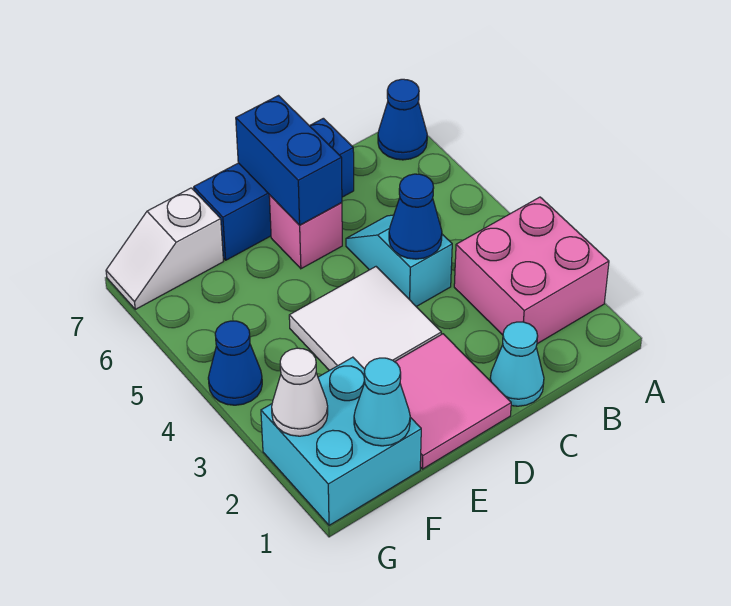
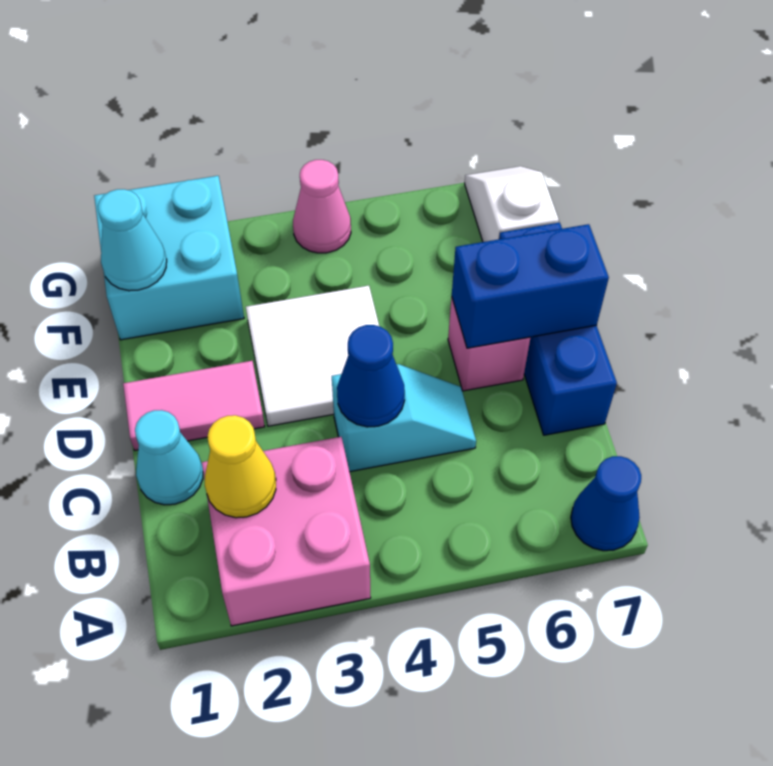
none -> yellow 1x1 cone [205,415,276,518]
pink 2x2 tile [395,334,511,469] -> pink 1x2 tile [123,361,265,450]
white 1x1 cone [272,348,328,436] -> none
blue 1x1 cone [208,321,262,405] -> pink 1x1 cone [293,160,351,253]

